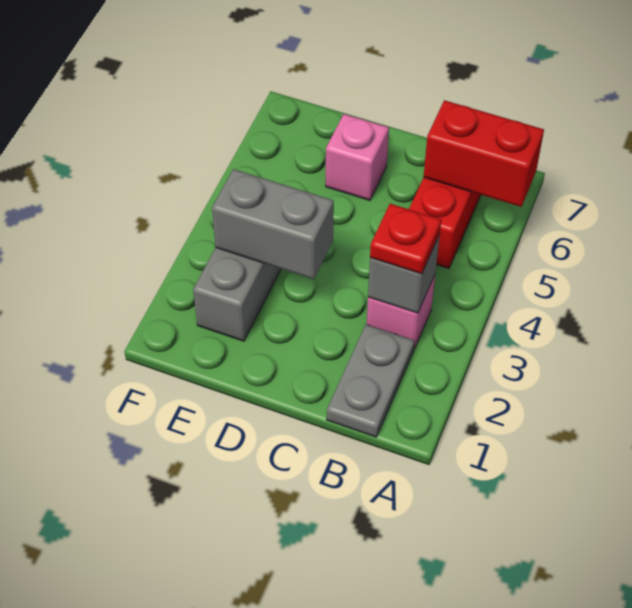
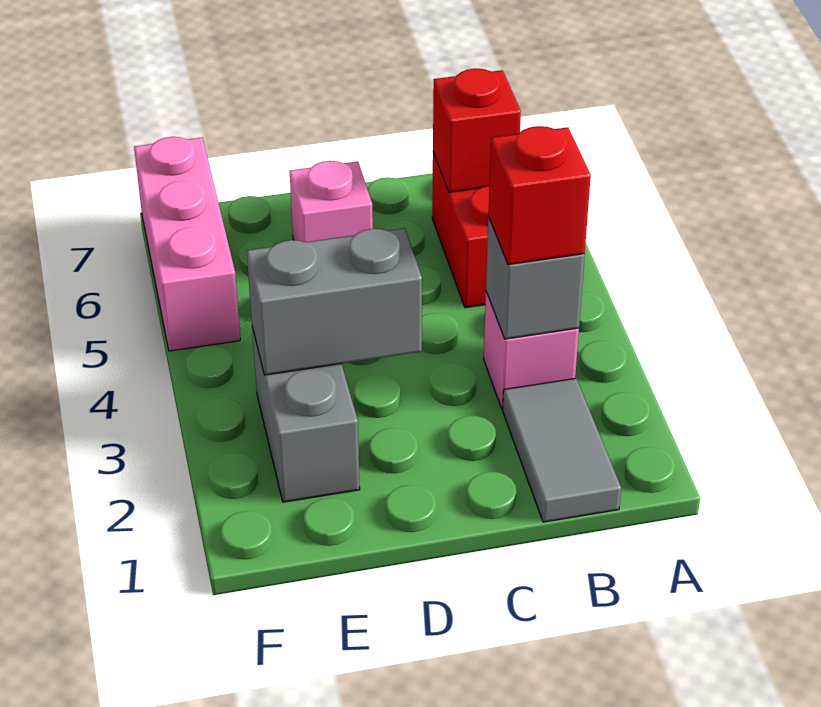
red 1x2 brick [424,100,544,207] -> red 1x1 brick [433,68,521,192]
grey 1x2 plate [327,324,414,437] -> grey 1x2 tile [503,378,621,522]
red 1x1 plate [370,204,441,274] -> red 1x1 brick [488,126,591,265]
none -> pink 1x3 brick [134,137,240,351]

